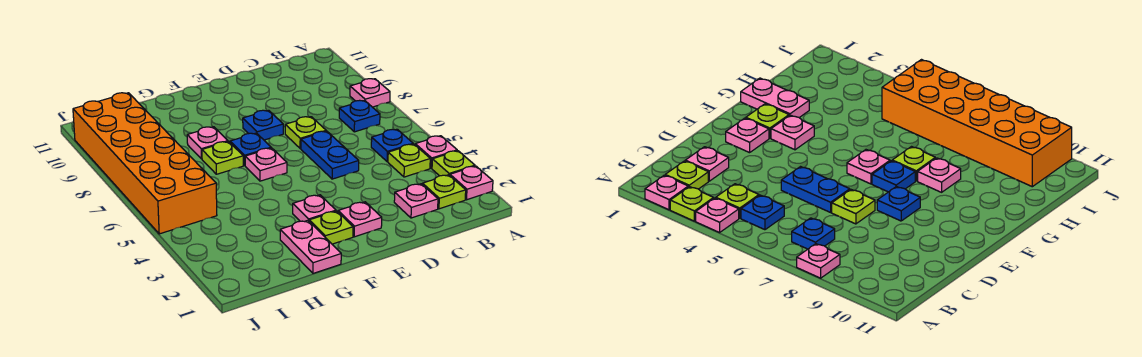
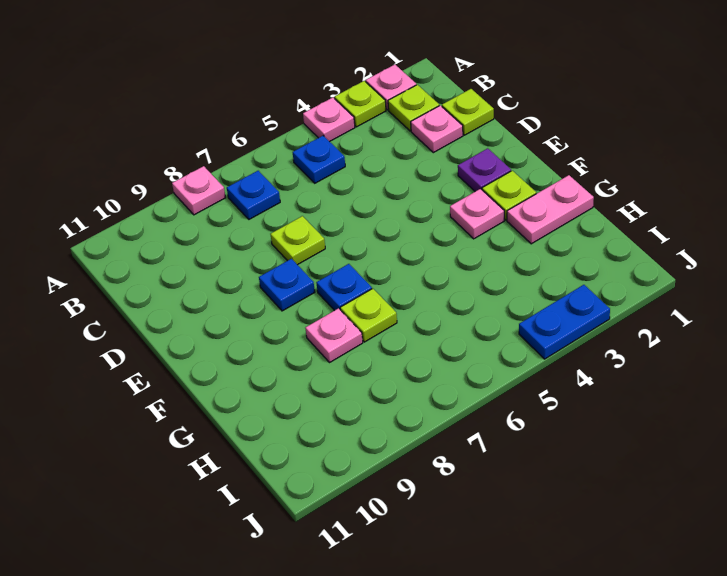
lime 1x1 plate [388,144,430,177] -> lime 1x1 plate moved to [442,89,494,135]
blue 1x2 plate [301,131,359,179] -> blue 1x2 plate moved to [519,285,610,359]
pink 1x1 plate [338,202,382,237] -> purple 1x1 plate [458,148,511,191]
pink 1x1 plate [245,148,287,181] -> none
orange 2x6 brick [73,93,217,234] -> none

